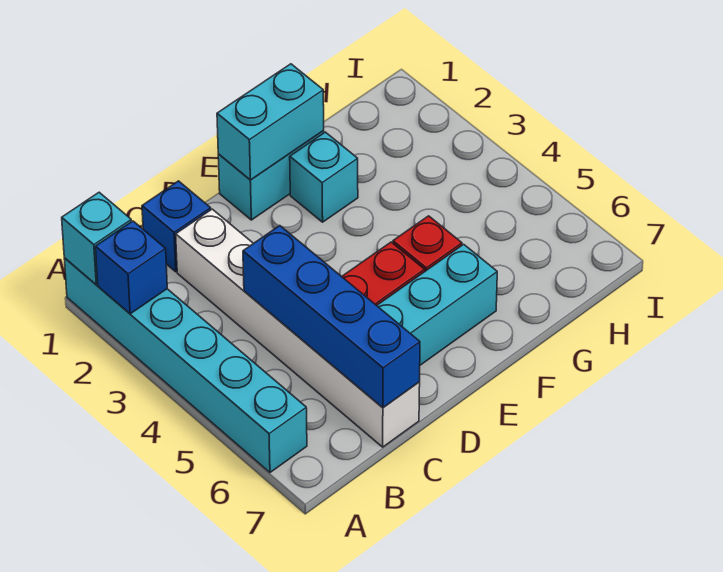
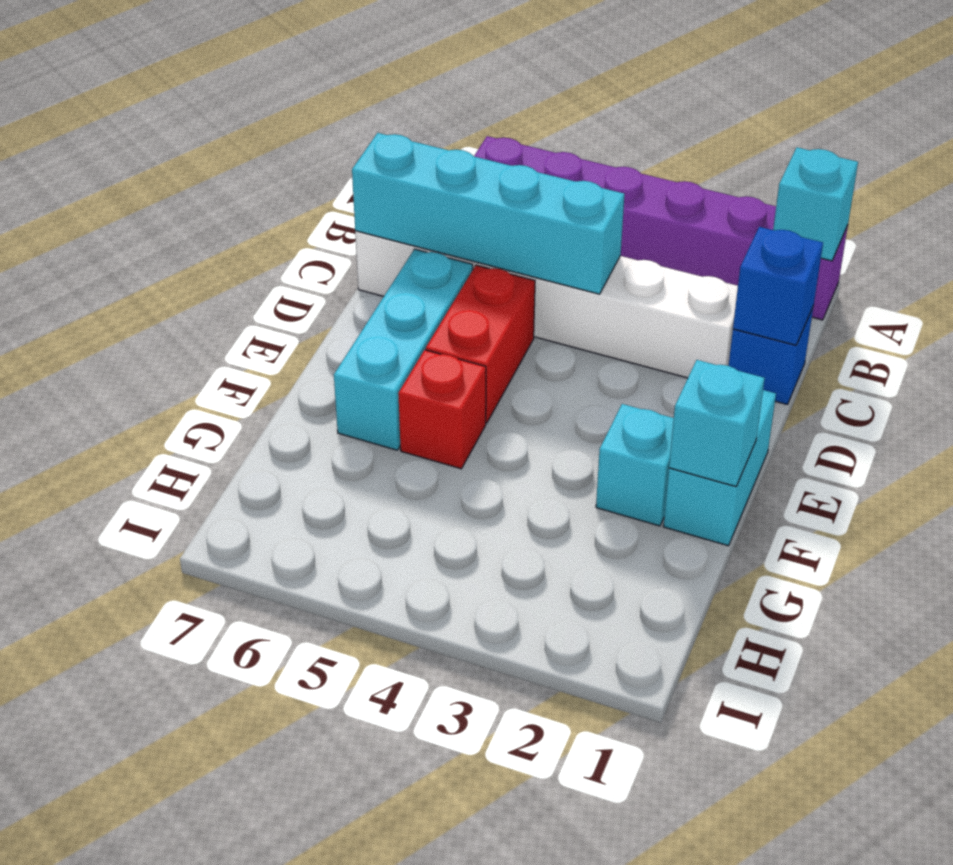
cyan 1x6 brick [64,258,307,472] -> purple 1x6 brick [474,136,848,320]
blue 1x1 brick [96,221,167,314] -> blue 1x1 brick moved to [733,227,823,345]
blue 1x4 brick [243,226,420,408] -> cyan 1x4 brick [352,133,624,294]
cyan 1x2 brick [217,64,324,180] -> cyan 1x1 brick [669,360,765,487]

